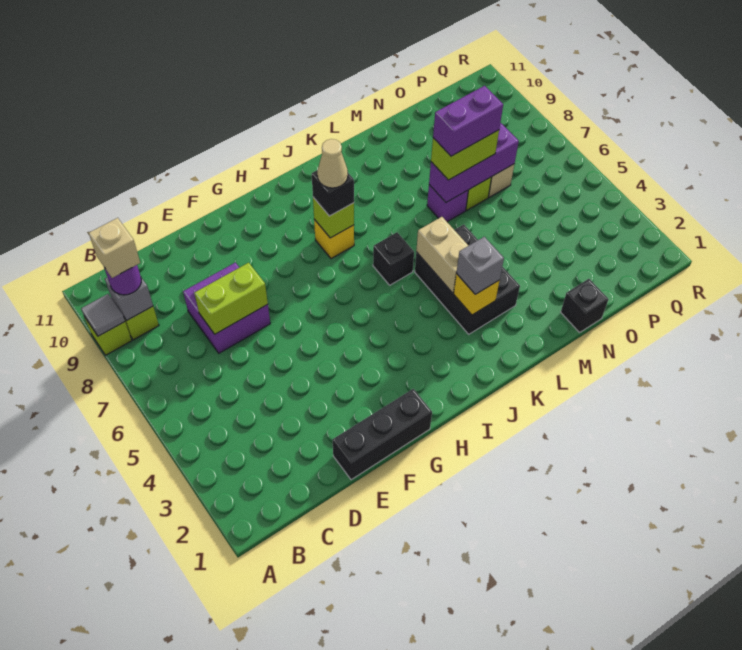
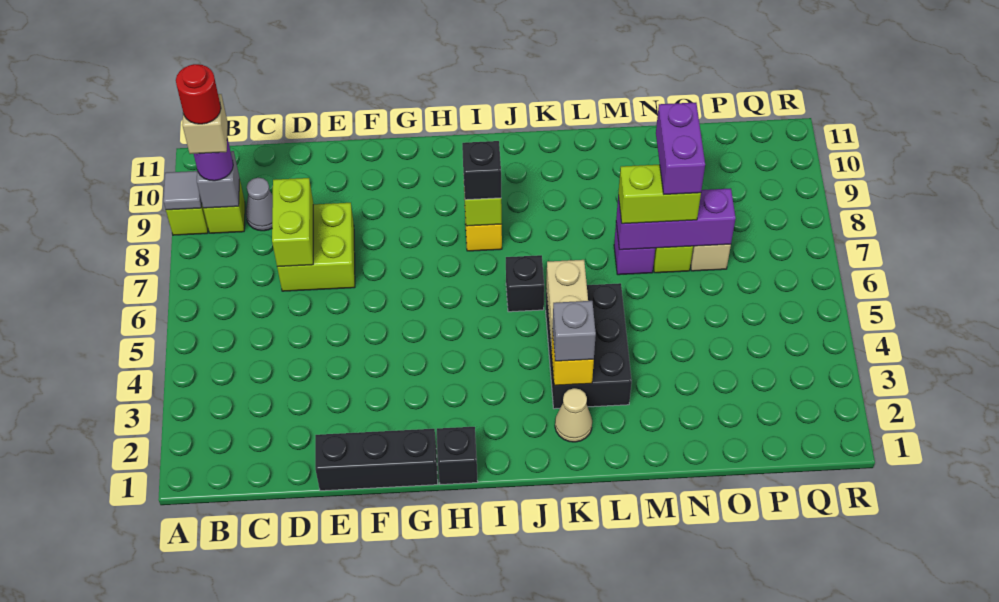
none -> red 1x1 round brick [176,64,221,124]
none -> grey 1x1 cone [246,178,273,231]
purple 2x2 brick [183,263,270,353] -> lime 2x2 brick [277,203,355,291]
lime 1x2 brick [194,263,268,334] -> lime 1x2 brick turned to [272,178,313,267]
tan 1x1 cone [317,139,348,188] -> tan 1x1 cone moved to [555,388,592,442]
purple 1x2 brick [433,86,503,156] -> purple 1x2 brick turned to [656,103,705,194]
black 1x1 brick [561,279,608,332] -> black 1x1 brick moved to [437,427,478,484]

